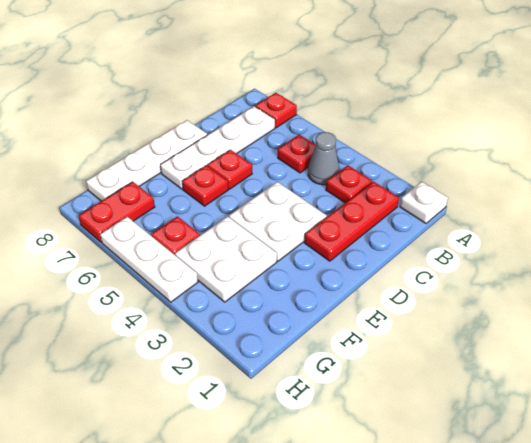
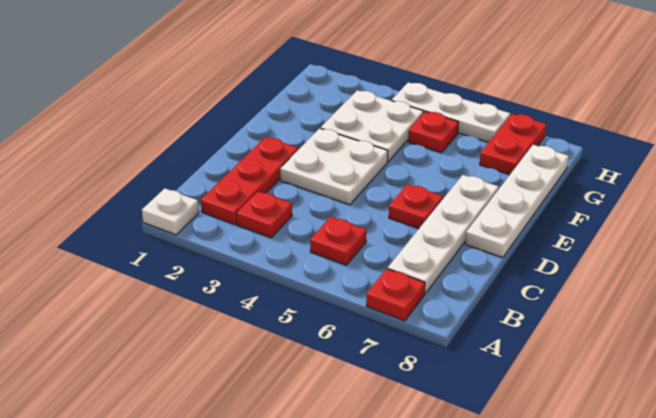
grey 1x1 cone [308,132,340,185] -> none
red 1x1 plate [182,165,228,206] -> none

